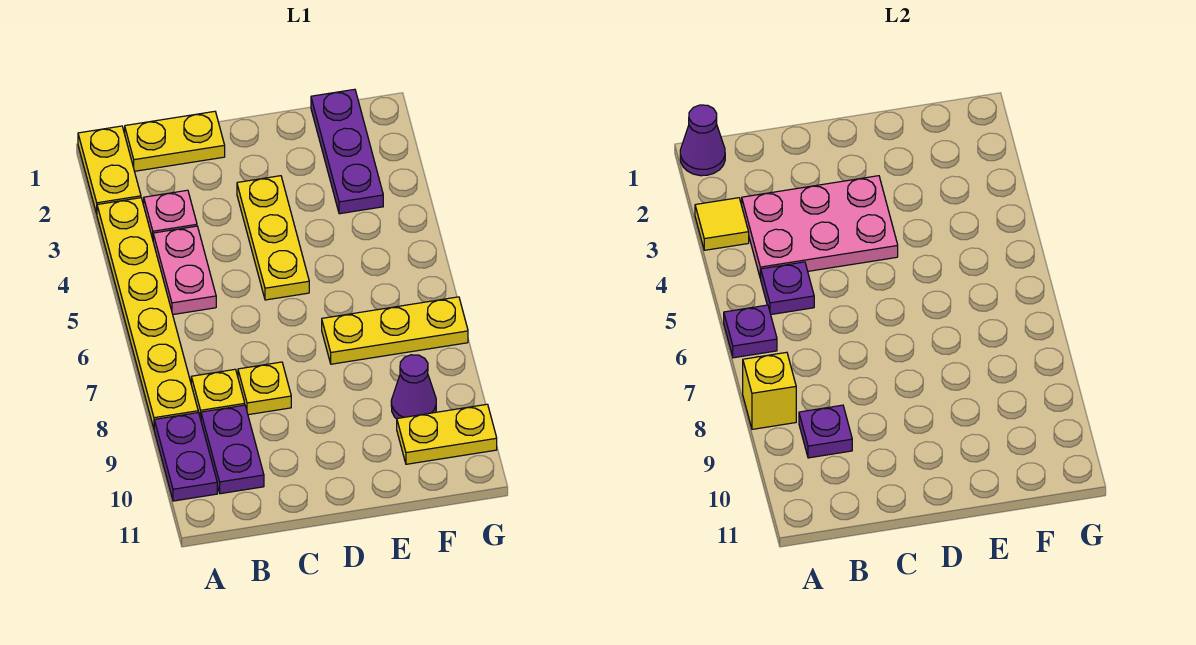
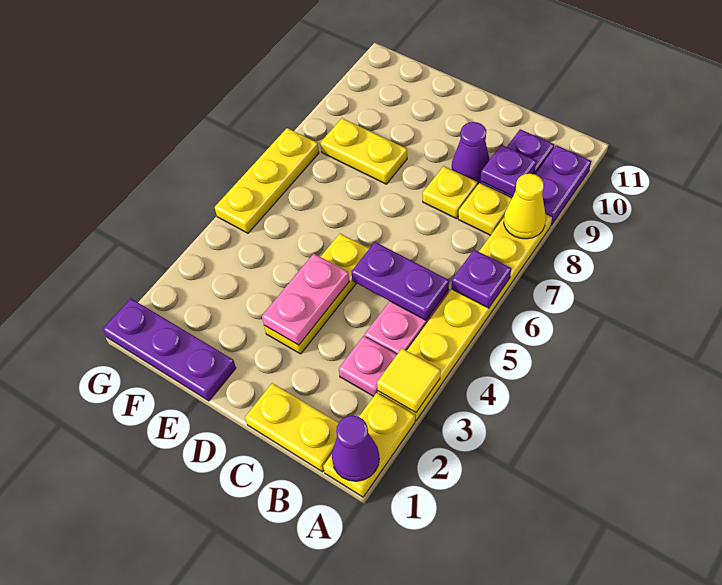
yellow 1x1 brick [743,352,796,429] -> yellow 1x1 cone [504,174,546,239]
pink 2x3 plate [742,176,898,279] -> pink 1x2 plate [262,253,349,345]
purple 1x1 plate [761,262,814,314] -> purple 1x2 plate [352,242,449,320]
yellow 1x3 plate [322,297,468,364] -> yellow 1x3 plate turned to [214,128,319,233]
purple 1x3 plate [311,89,383,214] -> purple 1x3 plate turned to [103,299,236,401]
purple 1x1 cone [391,355,436,419] -> purple 1x1 cone moved to [452,122,490,184]
yellow 1x2 plate [397,404,497,464] -> yellow 1x2 plate moved to [320,118,407,184]

